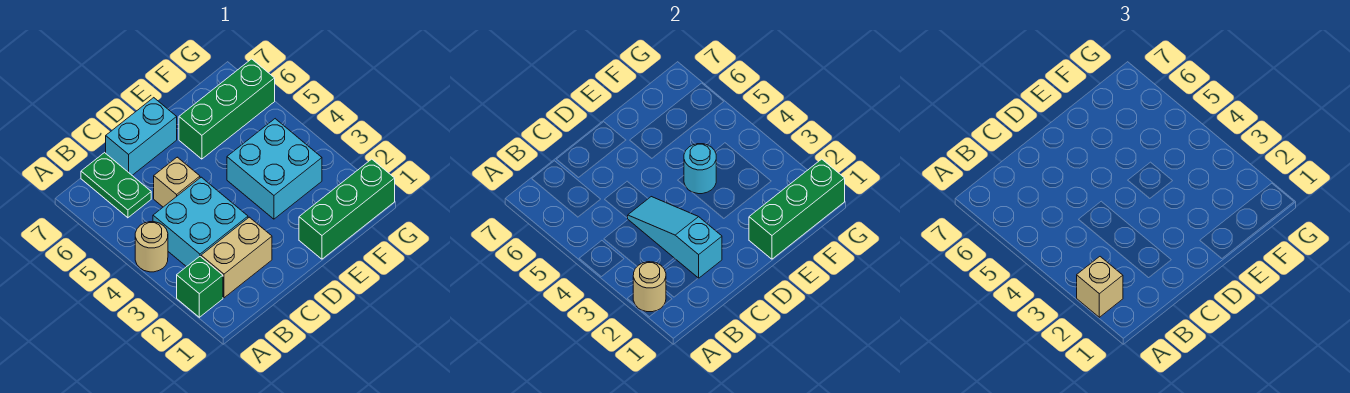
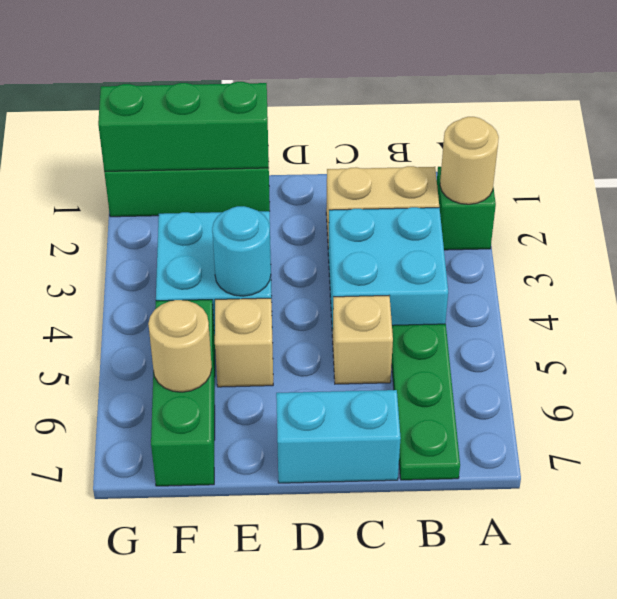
tan 1x1 brick [1077,257,1123,317] -> tan 1x1 brick moved to [215,298,273,387]
tan 1x1 round brick [135,222,168,272] -> tan 1x1 round brick moved to [148,300,212,392]
green 1x2 plate [81,153,151,218] -> green 1x3 plate [392,324,460,480]
cyan 1x3 slope [628,197,722,278] -> none
green 1x3 brick [179,59,275,159] -> green 1x3 brick turned to [151,300,215,486]

